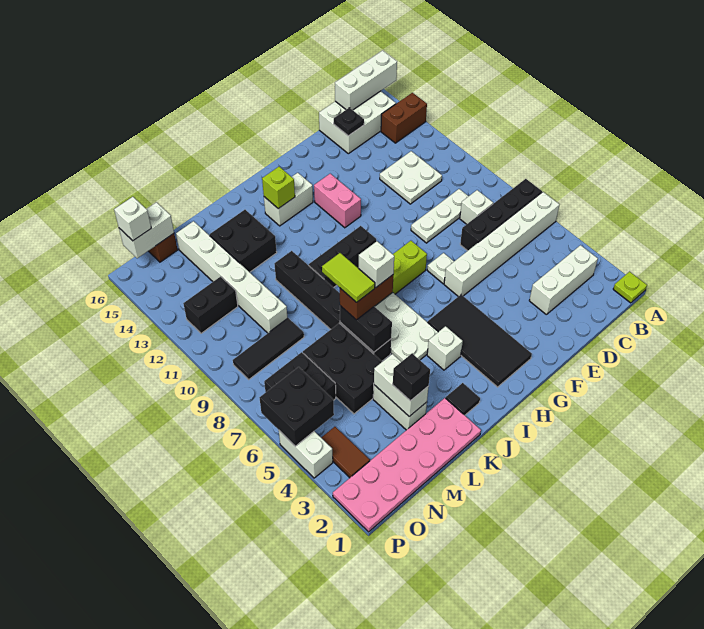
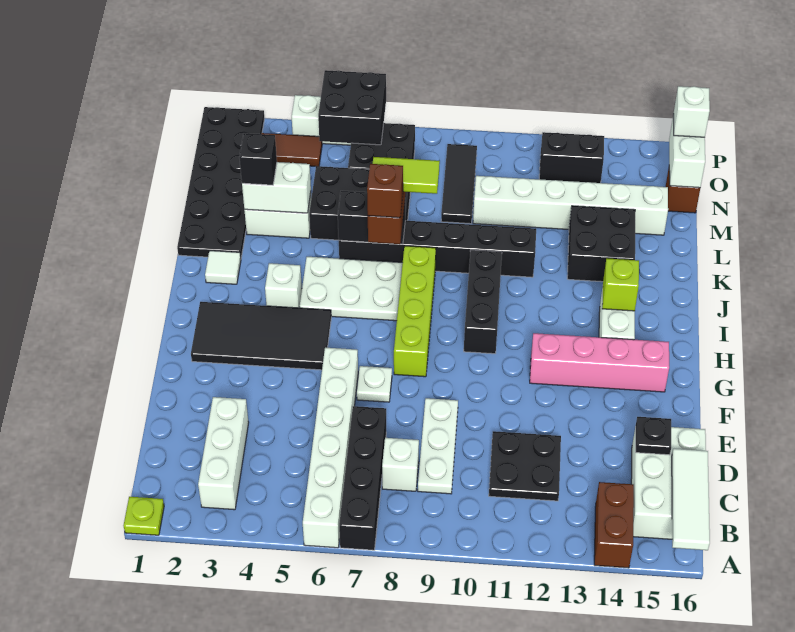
white 1x3 brick [335,51,397,110] -> white 1x3 tile [672,449,710,550]
white 2x2 plate [380,151,442,204] -> black 2x2 plate [489,431,561,501]
pink 1x2 brick [314,174,361,228] -> pink 1x4 brick [530,333,669,392]
black 1x1 tile [446,383,480,415] -> white 1x1 tile [205,251,241,284]
white 1x1 brick [359,241,394,287] -> brown 1x1 brick [367,164,403,218]
pink 2x6 plate [333,398,481,532] -> black 2x6 plate [177,107,264,257]
black 1x2 brick [183,277,238,333] -> black 1x2 brick turned to [539,132,604,183]

